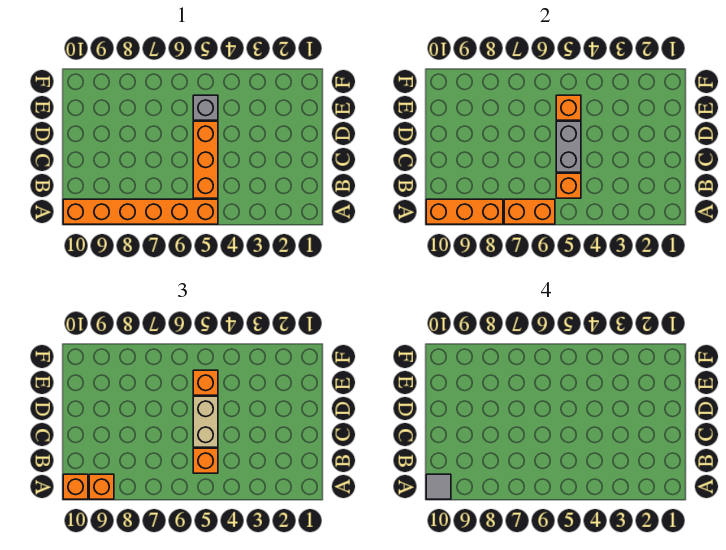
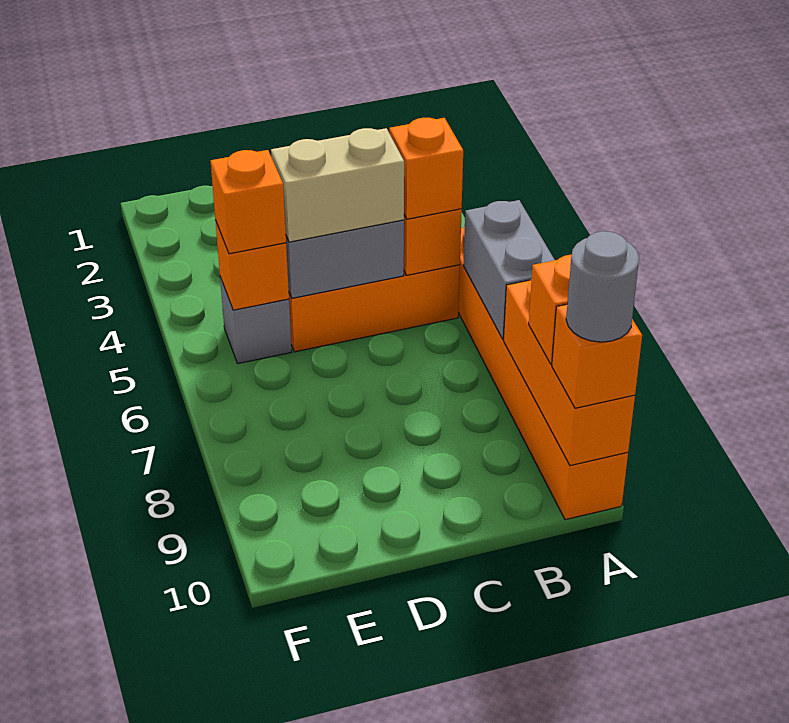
orange 1x2 brick [504,199,555,224] -> grey 1x2 brick [463,200,555,339]
grey 1x1 tile [426,474,451,499] -> grey 1x1 round brick [566,231,639,342]

